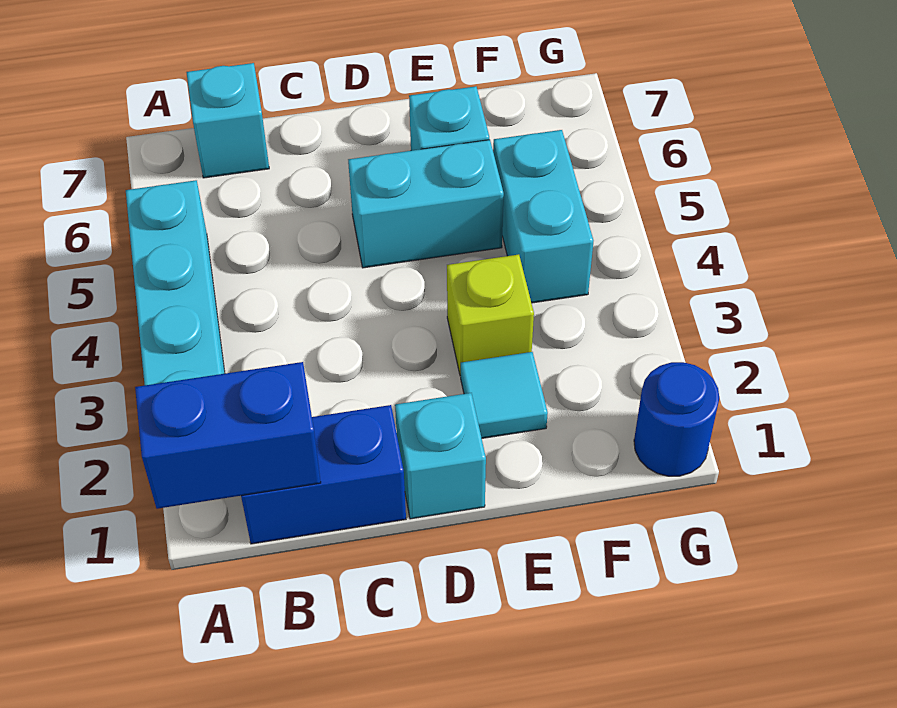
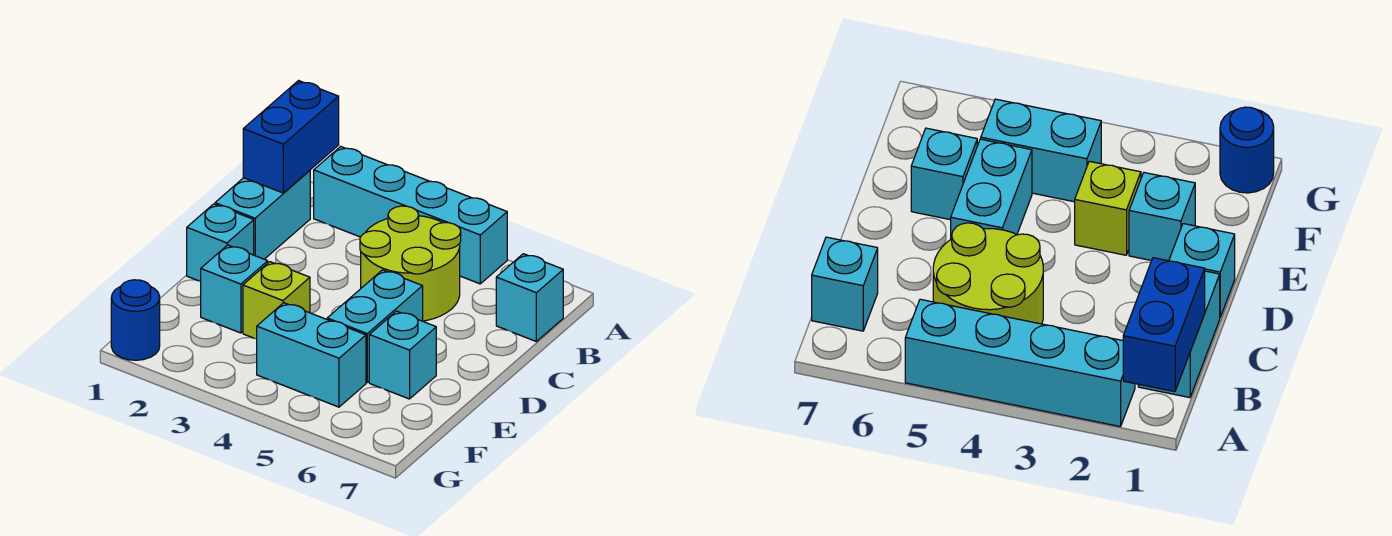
blue 1x2 brick [241,405,406,544] -> cyan 1x2 brick [215,170,310,259]
none -> lime 2x2 round brick [360,206,461,321]
cyan 1x1 tile [461,352,548,438] -> cyan 1x1 brick [201,245,268,333]

